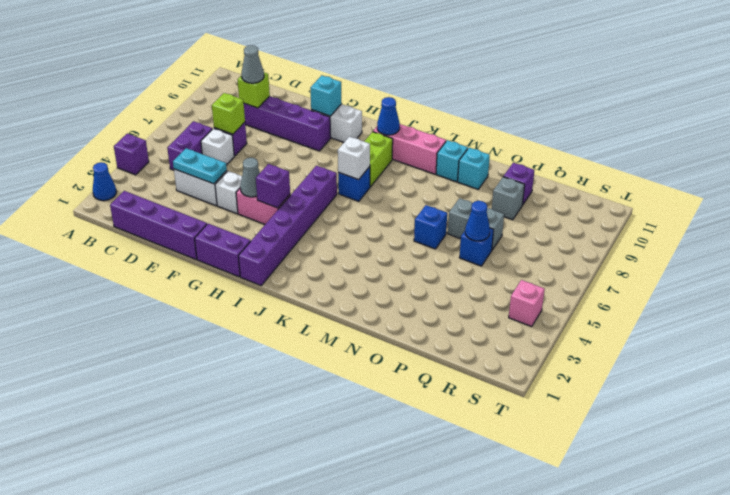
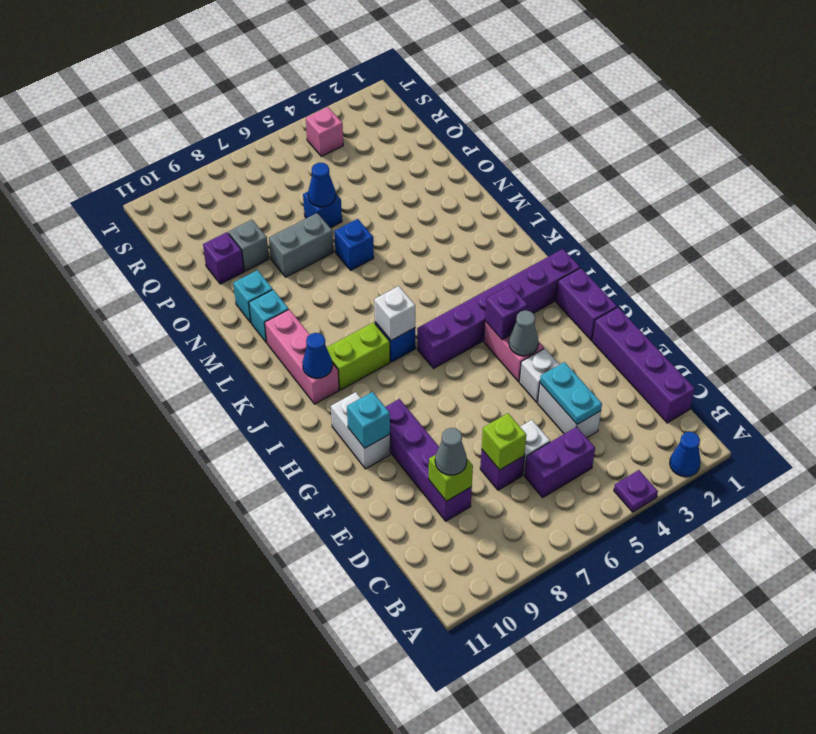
purple 1x1 brick [114,134,149,175] -> purple 1x1 plate [614,470,658,512]
grey 1x2 brick [448,198,504,250] -> grey 1x2 brick turned to [269,213,334,277]

